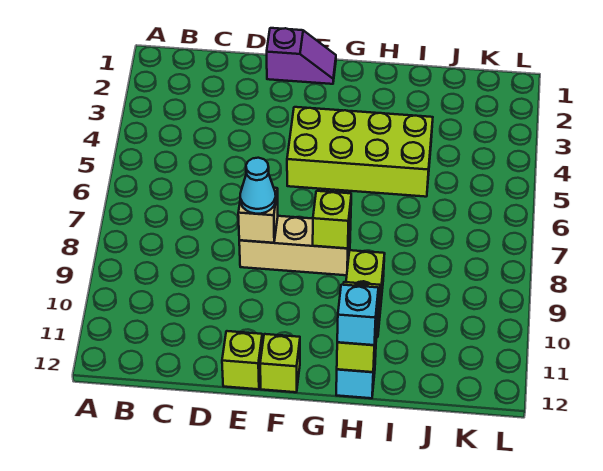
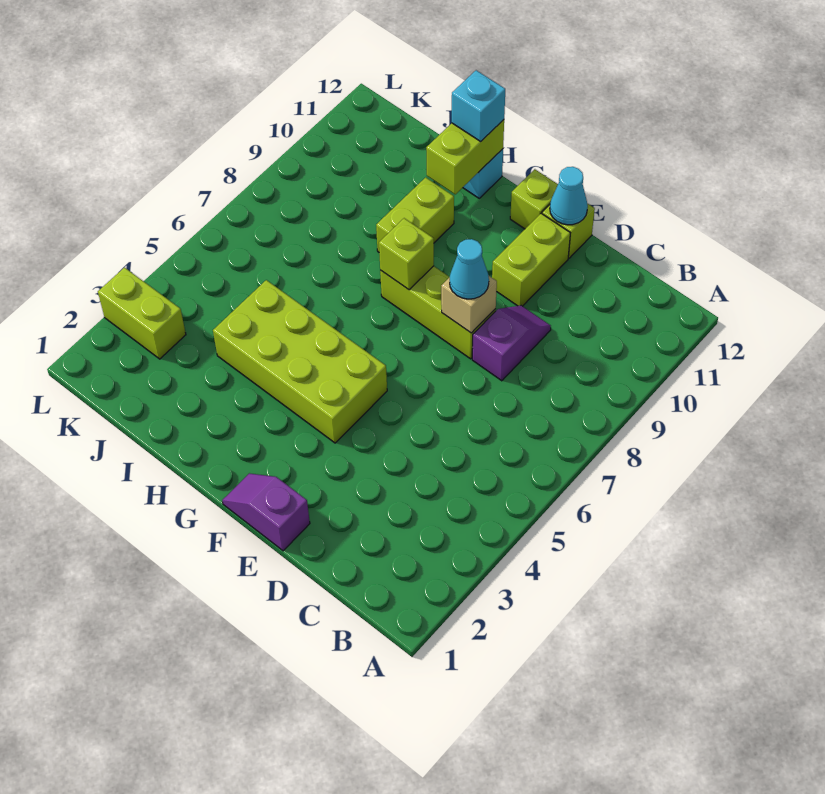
none -> purple 1x2 slope [472,306,551,381]
tan 1x3 brick [239,216,351,275] -> lime 1x3 brick [380,266,496,359]
none -> lime 1x2 brick [492,213,570,306]
none -> cyan 1x1 cone [550,167,588,225]
none -> lime 1x2 brick [98,268,186,359]

